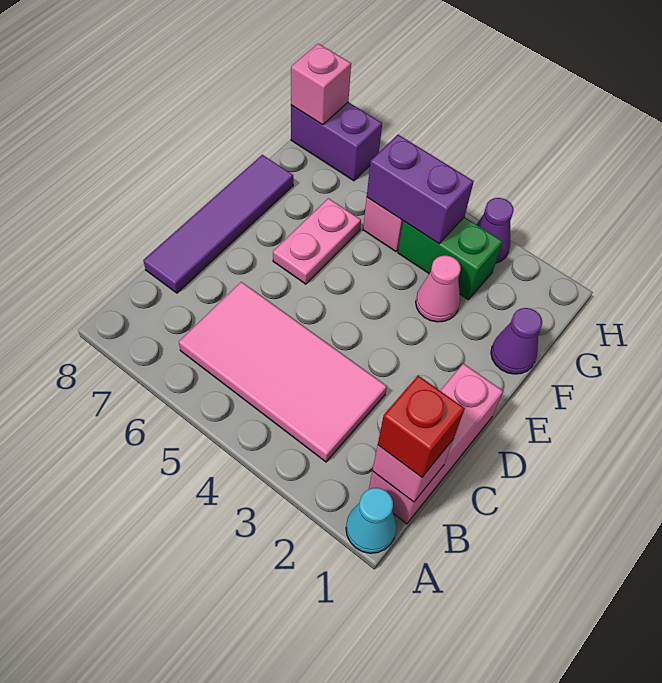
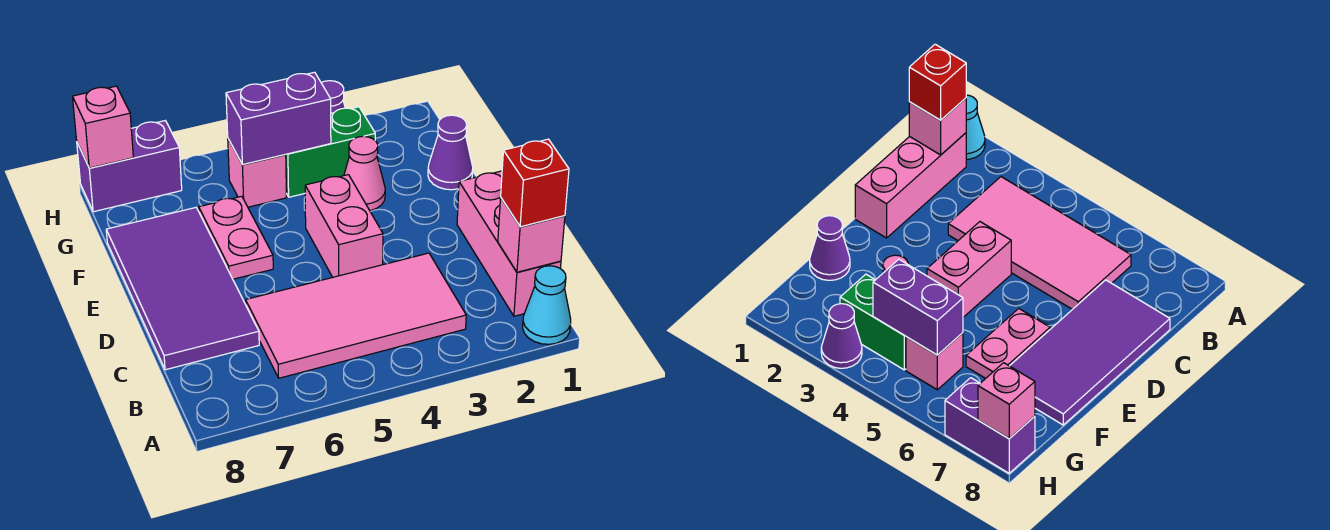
purple 1x4 tile [143,155,293,293] -> purple 2x4 tile [106,208,259,370]
none -> pink 1x2 brick [305,175,383,277]

